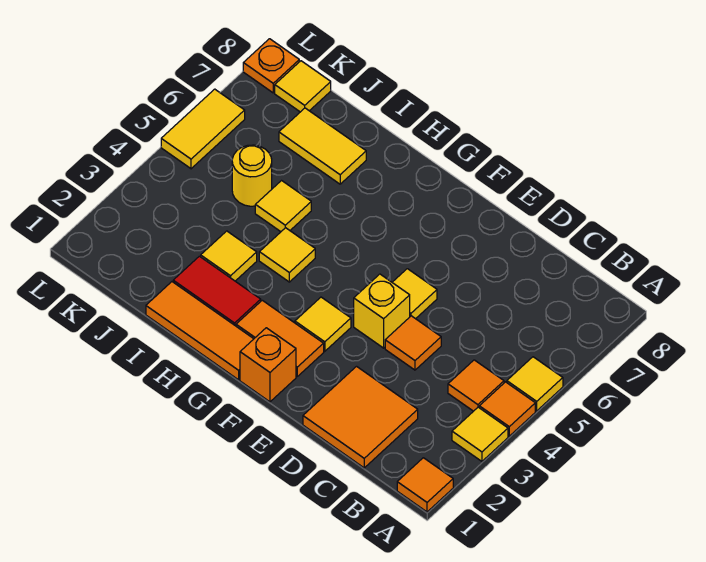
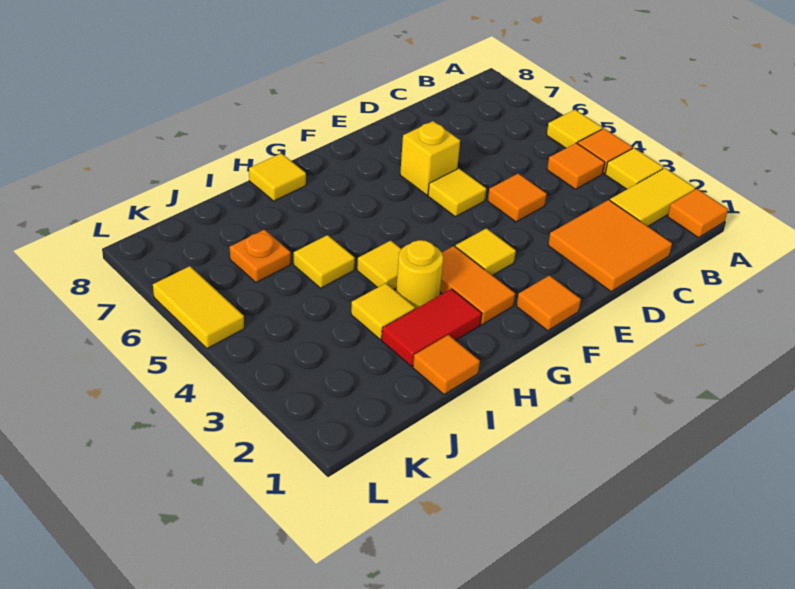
yellow 1x1 brick [354,274,410,348] -> yellow 1x1 brick moved to [400,121,460,195]
orange 1x1 brick [240,328,296,402] -> orange 1x1 tile [517,276,581,331]
orange 1x2 tile [236,300,324,376] -> orange 1x2 tile turned to [440,246,515,325]
orange 1x3 tile [146,282,253,380] -> orange 1x1 tile [413,335,480,395]
yellow 1x2 tile [279,108,366,184] -> yellow 1x2 tile moved to [610,168,695,226]
yellow 1x1 round brick [232,145,272,206] -> yellow 1x1 round brick moved to [396,240,443,309]
yellow 1x1 tile [275,61,331,112] -> yellow 1x1 tile moved to [249,153,306,201]
orange 1x1 plate [243,39,299,93] -> orange 1x1 plate moved to [230,230,291,283]

